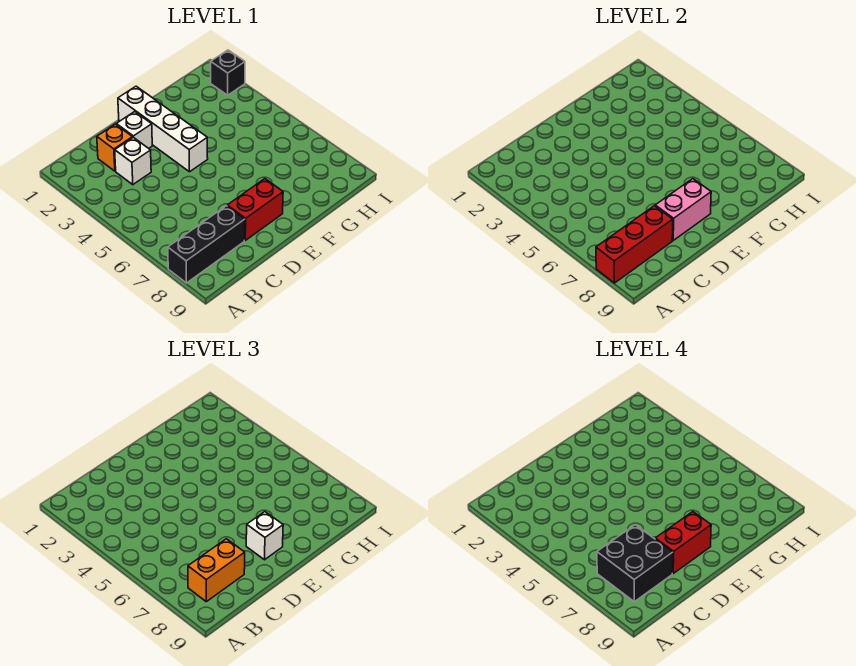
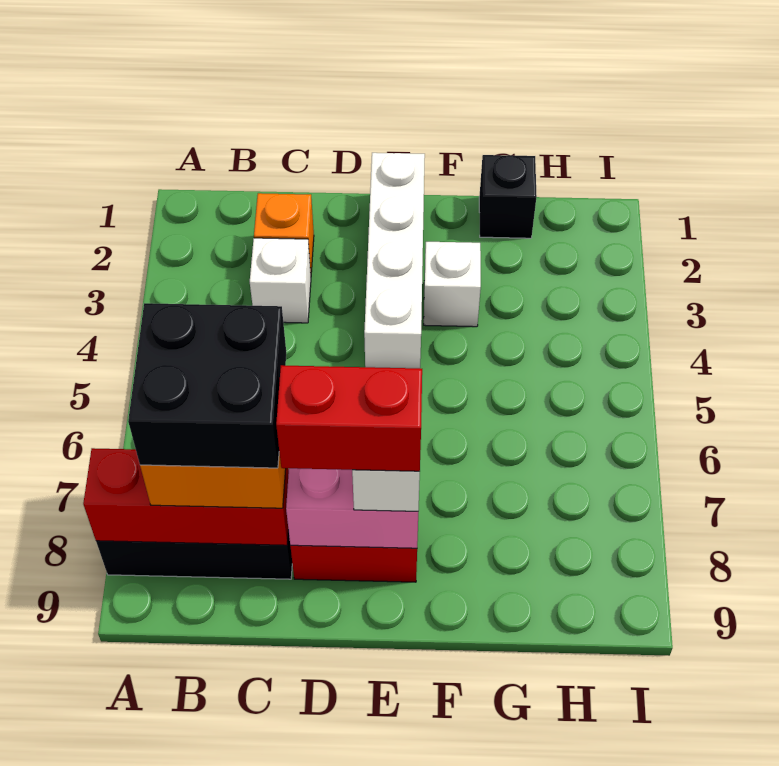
white 1x1 brick [116,112,152,148] -> white 1x1 brick moved to [424,242,481,327]
black 1x1 brick [211,50,245,95] -> black 1x1 brick moved to [479,155,537,238]

